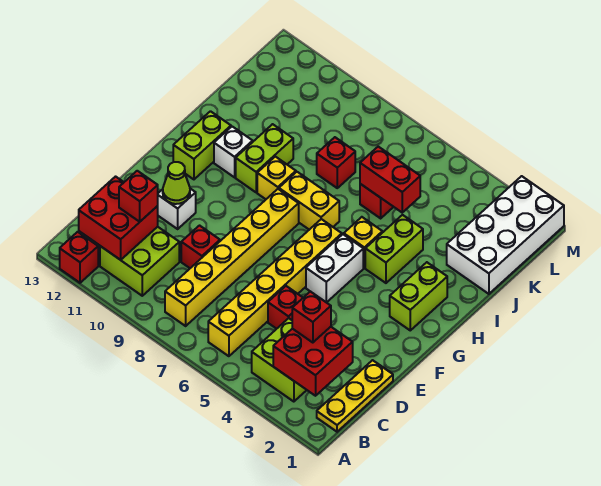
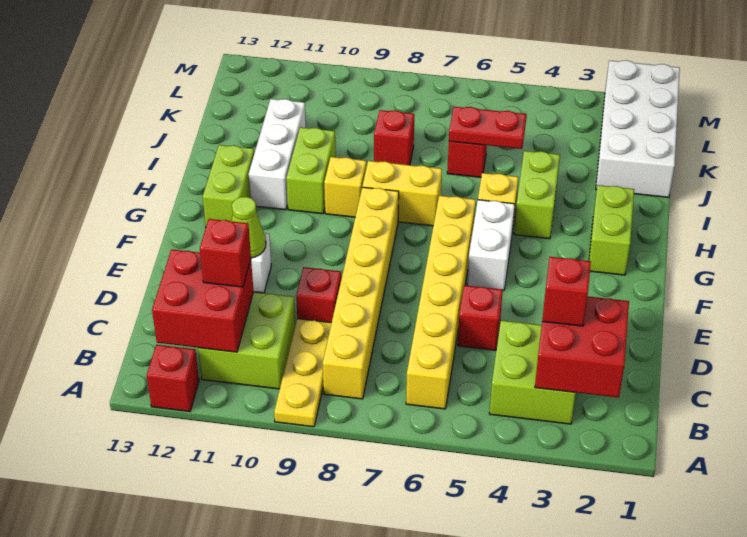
yellow 1x3 plate [317,360,393,432] -> yellow 1x3 plate moved to [274,319,332,427]
white 1x1 brick [214,127,253,177] -> white 1x3 brick [249,99,306,210]
red 1x2 brick [360,147,420,212] -> red 1x2 plate [449,107,526,149]

